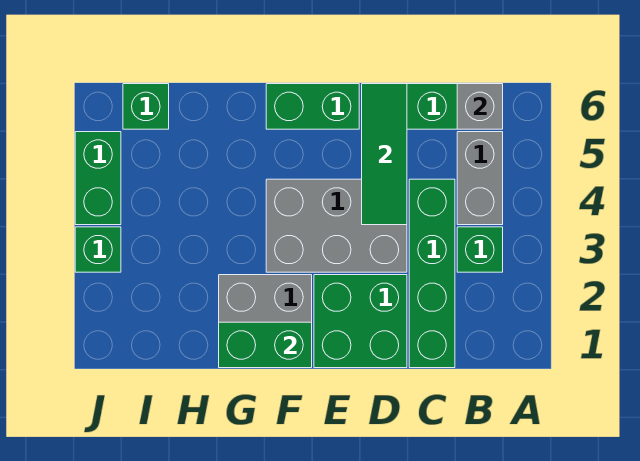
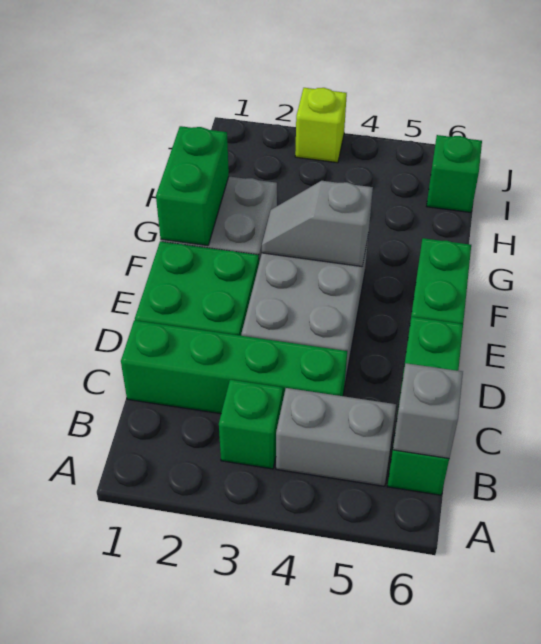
green 1x3 tile [362,84,407,225] -> none
none -> grey 1x2 slope [262,181,373,266]
green 1x1 brick [75,227,121,272] -> lime 1x1 brick [295,88,347,163]
green 1x2 brick [75,132,121,225] -> none

